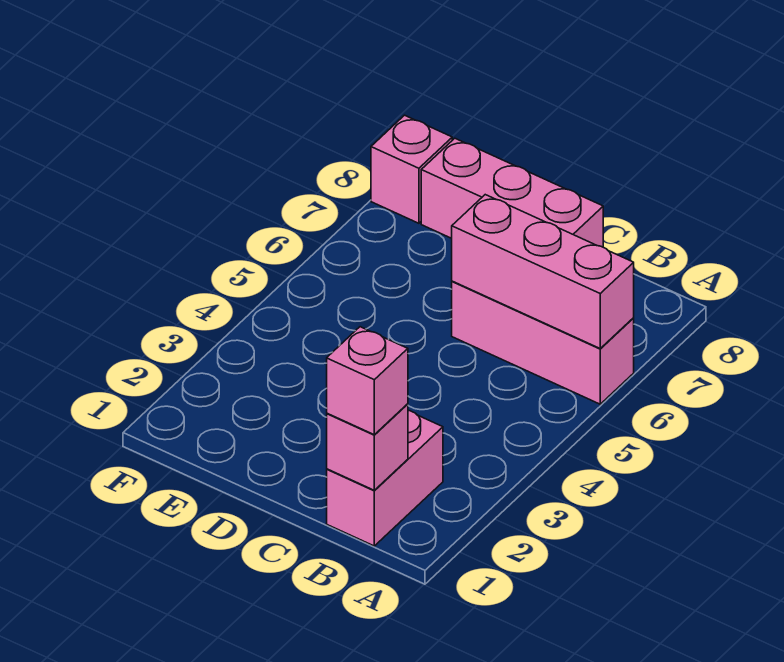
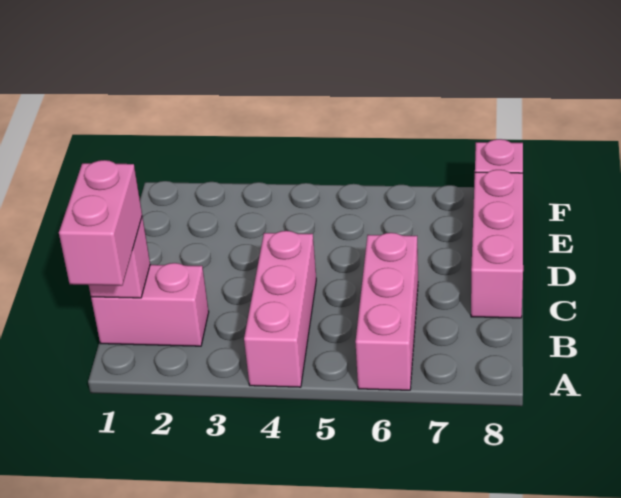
pink 1x3 brick [452,195,634,348] -> pink 1x3 brick moved to [244,231,316,387]
pink 1x1 brick [327,327,408,435] -> pink 1x2 brick [59,160,142,286]

